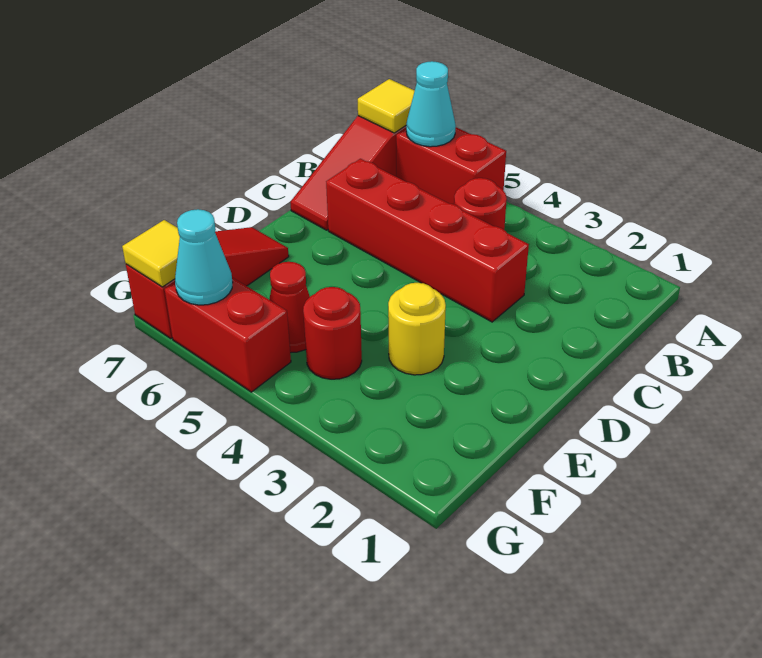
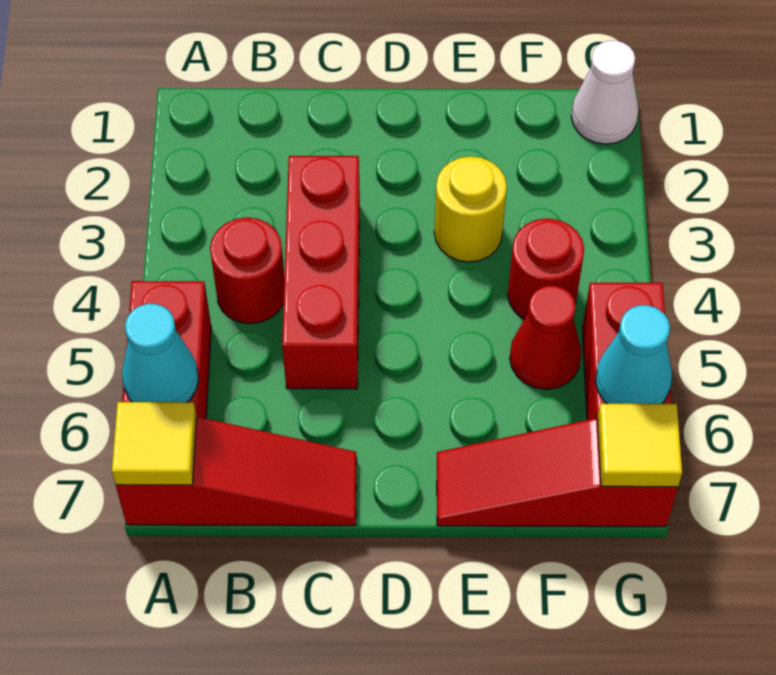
red 1x4 brick [326,159,529,322] -> red 1x3 brick [282,156,360,389]
none -> white 1x1 cone [571,41,639,144]

